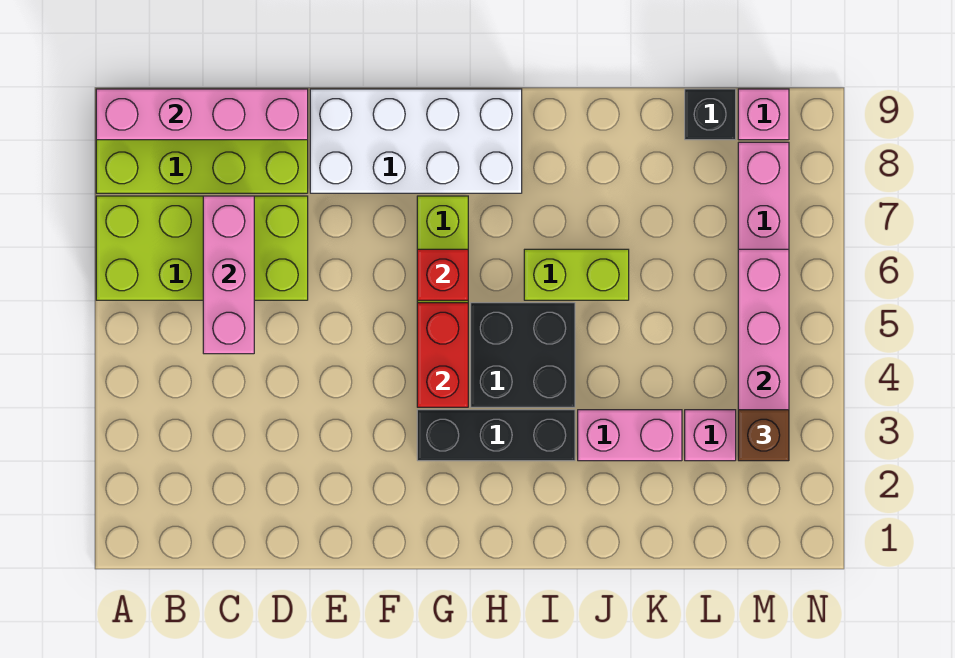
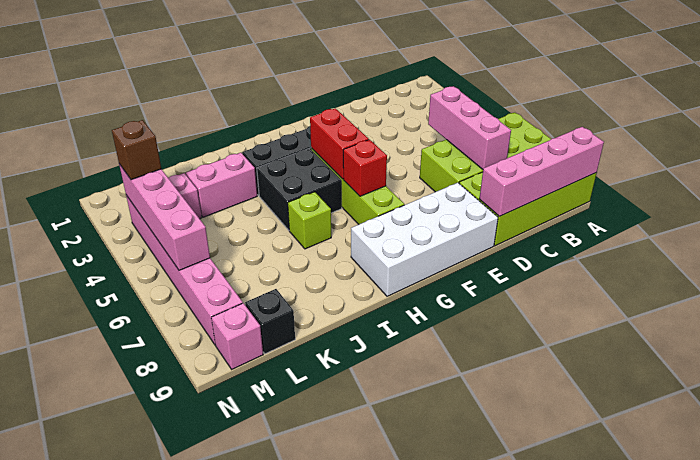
lime 1x2 brick [524,249,629,300] -> lime 1x1 brick [288,192,331,249]

